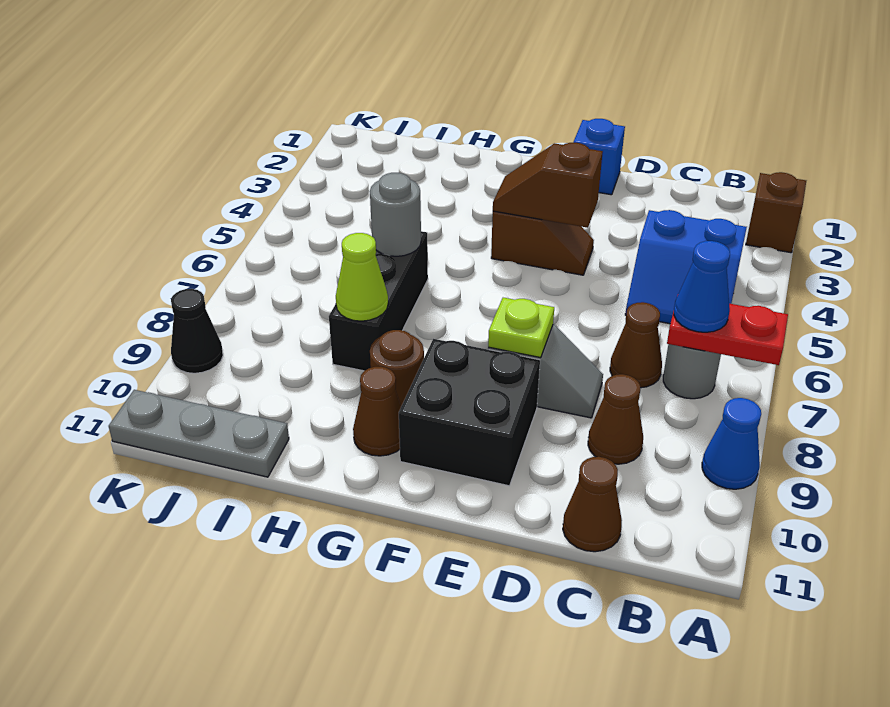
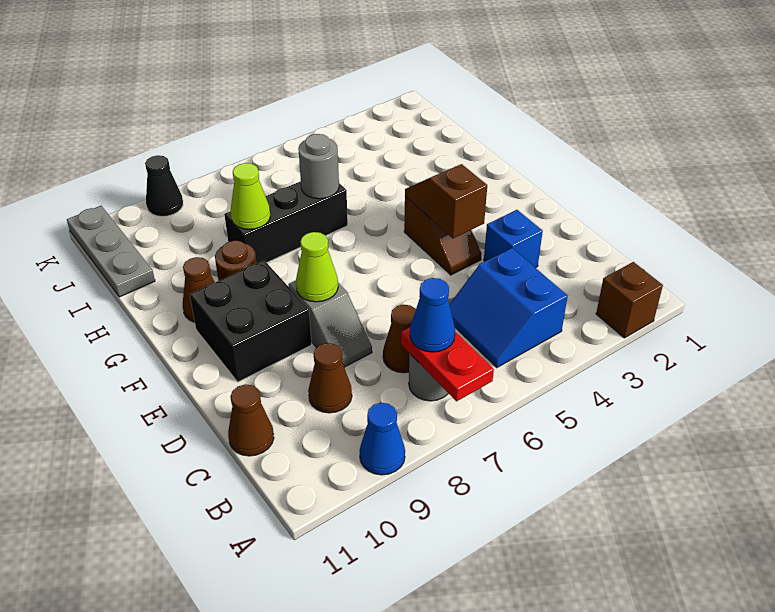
blue 1x1 brick [573,119,625,195] -> blue 1x1 brick moved to [484,210,543,268]
lime 1x1 plate [488,298,554,358] -> lime 1x1 cone [296,232,338,302]

